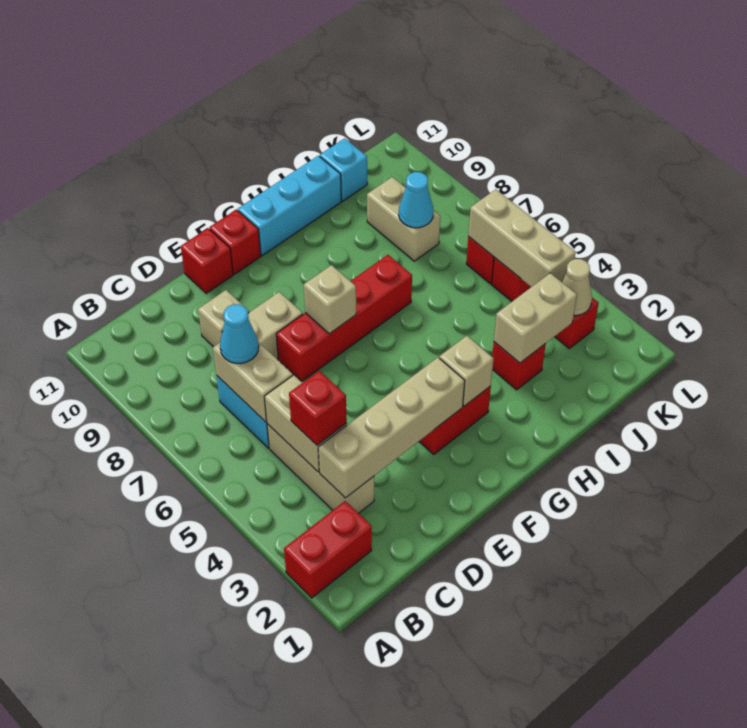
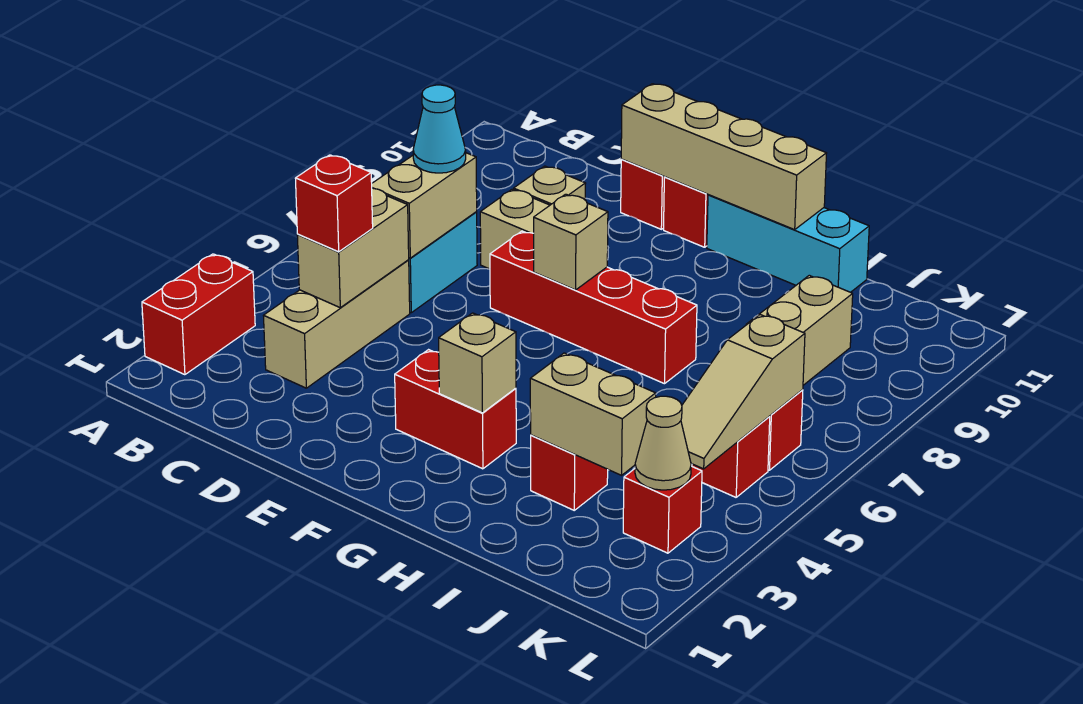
red 1x2 brick [284,501,372,598] -> red 1x2 brick turned to [142,254,255,375]
tan 1x4 brick [318,358,465,498] -> tan 1x4 brick moved to [621,84,827,230]
cyan 1x1 cone [399,172,433,228] -> none
cyan 1x1 brick [320,138,367,201] -> none
tan 1x3 brick [468,189,576,287] -> tan 1x3 slope [681,315,805,469]

